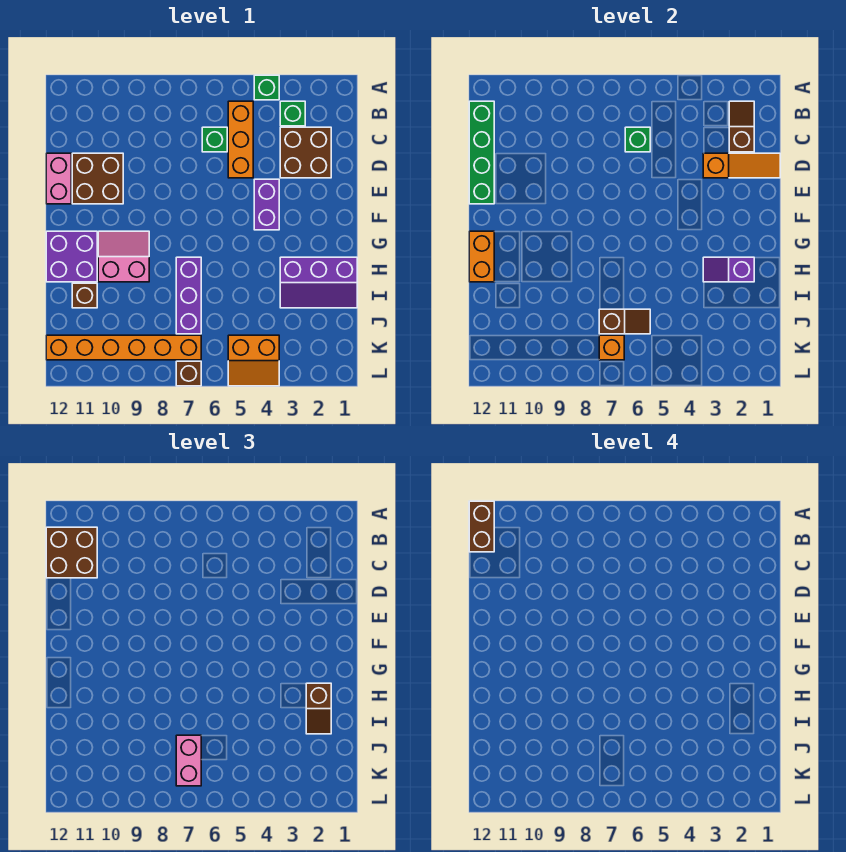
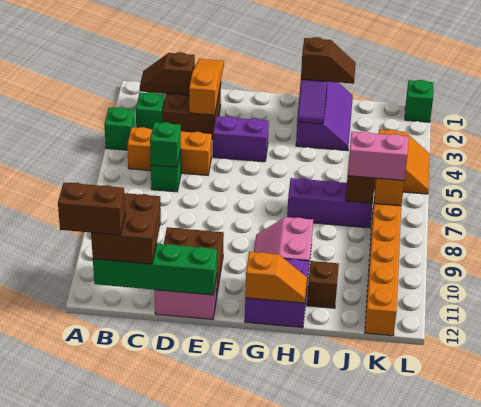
orange 1x2 brick [469,231,494,282] -> orange 1x2 slope [245,252,307,303]
none -> green 1x1 brick [405,80,434,122]
brown 1x1 brick [176,361,201,386] -> none

